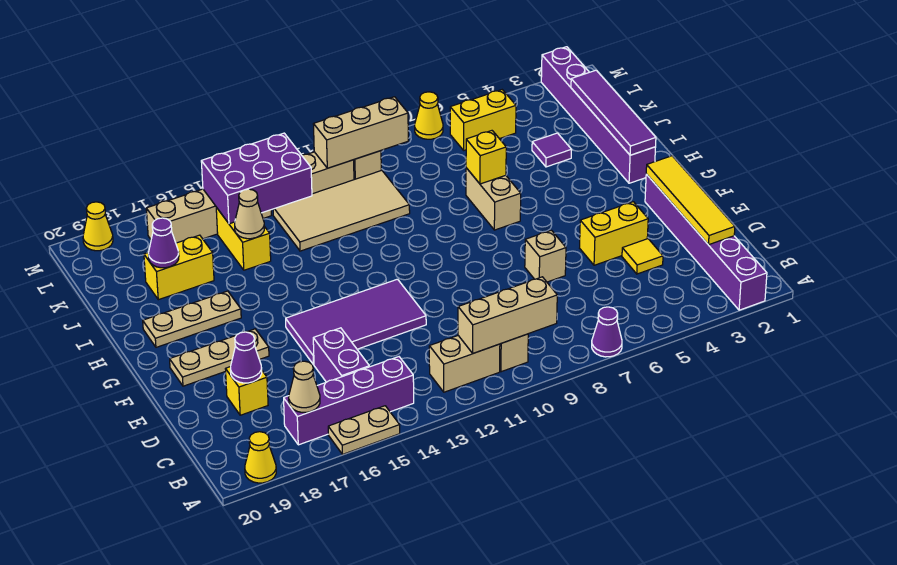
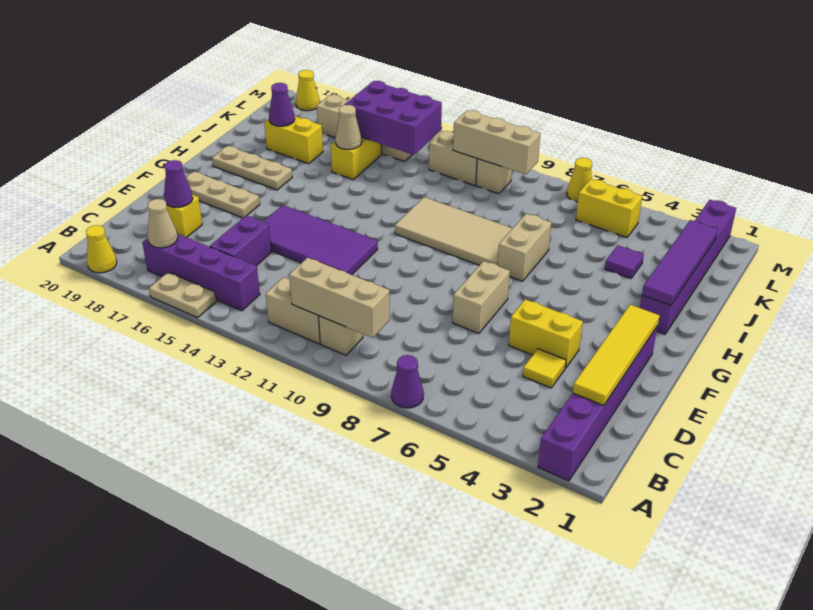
tan 1x1 brick [525,230,566,282] -> tan 1x2 brick [453,261,510,334]
yellow 1x1 brick [466,131,506,184] -> none
tan 2x4 tile [273,170,410,251] -> tan 2x4 tile moved to [395,197,513,265]

